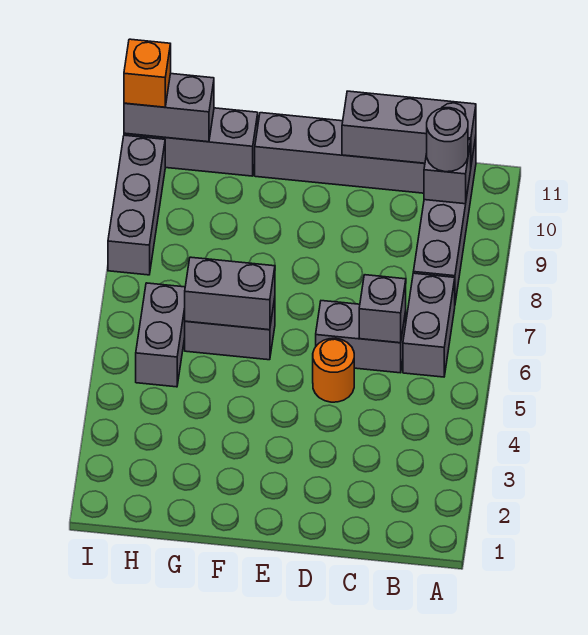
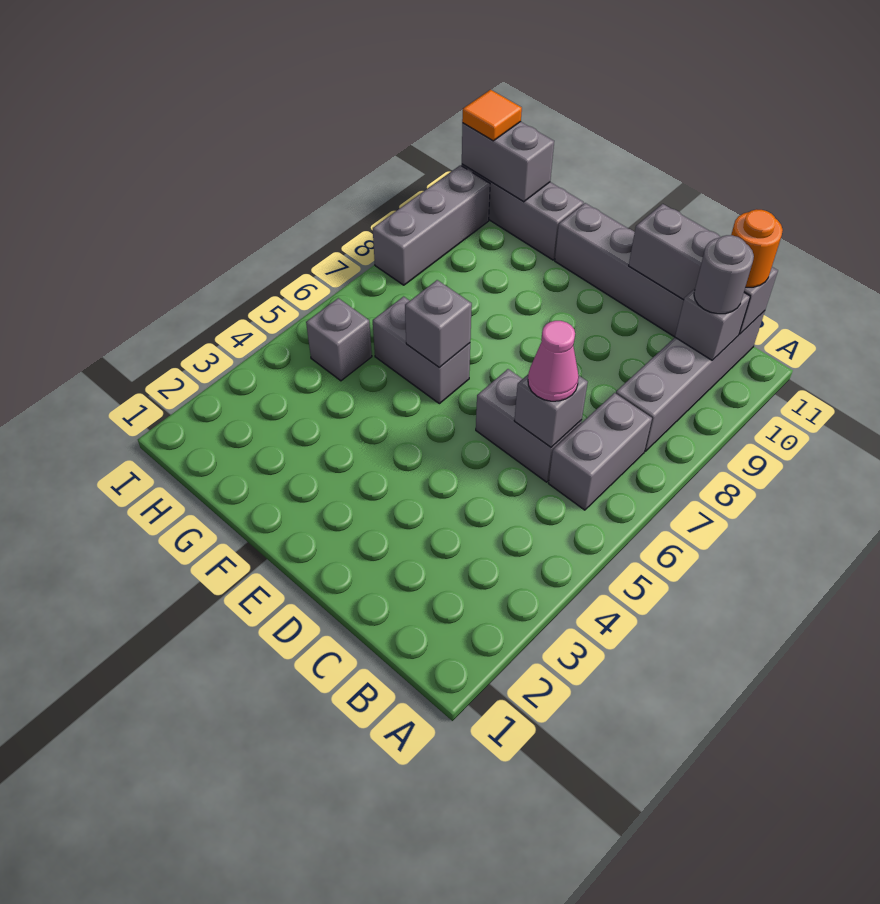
none -> pink 1x1 cone [528,321,579,401]
orange 1x1 round brick [313,338,354,402] -> orange 1x1 round brick moved to [731,209,783,287]
grey 1x2 brick [185,257,275,330] -> grey 1x1 brick [405,280,472,367]
grey 1x2 brick [136,283,185,387] -> grey 1x1 brick [306,298,372,381]
orange 1x1 brick [124,39,171,107] -> orange 1x1 tile [462,90,522,141]

